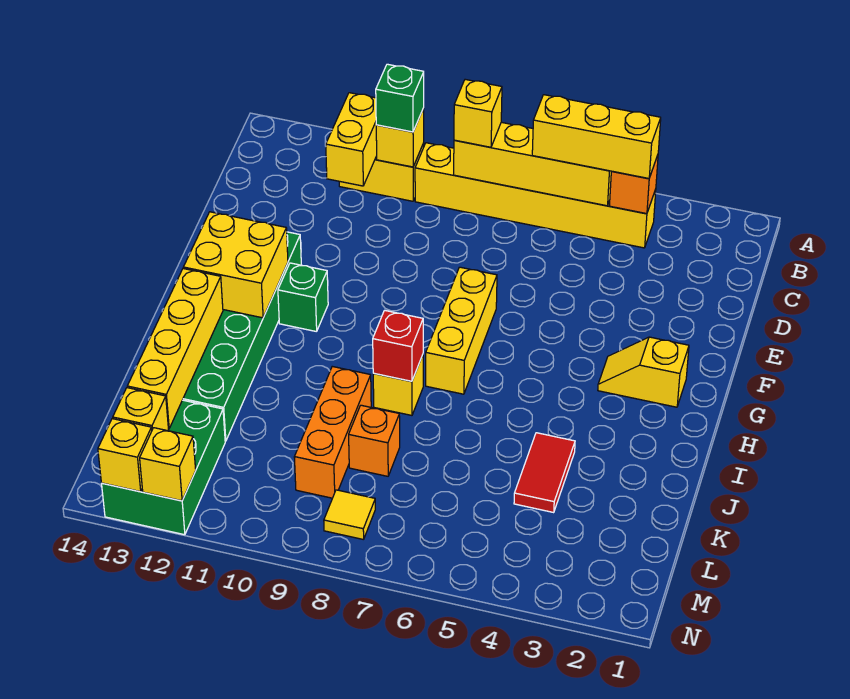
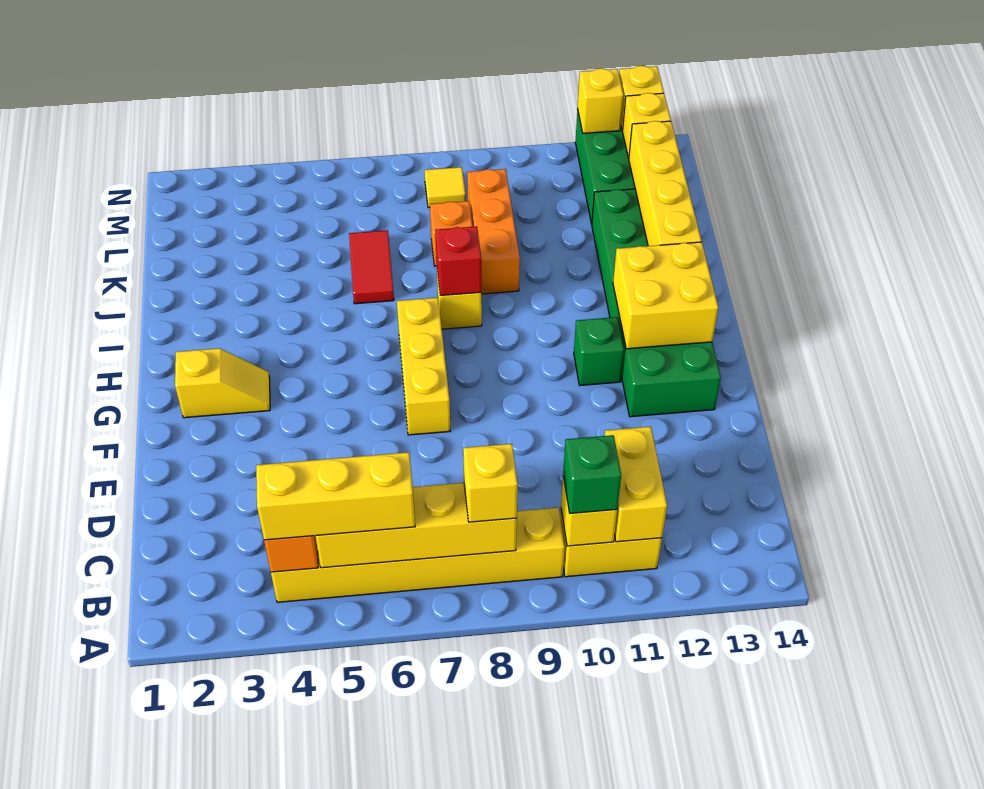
red 1x2 tile [514,433,575,512] -> red 1x2 tile moved to [349,230,394,304]

